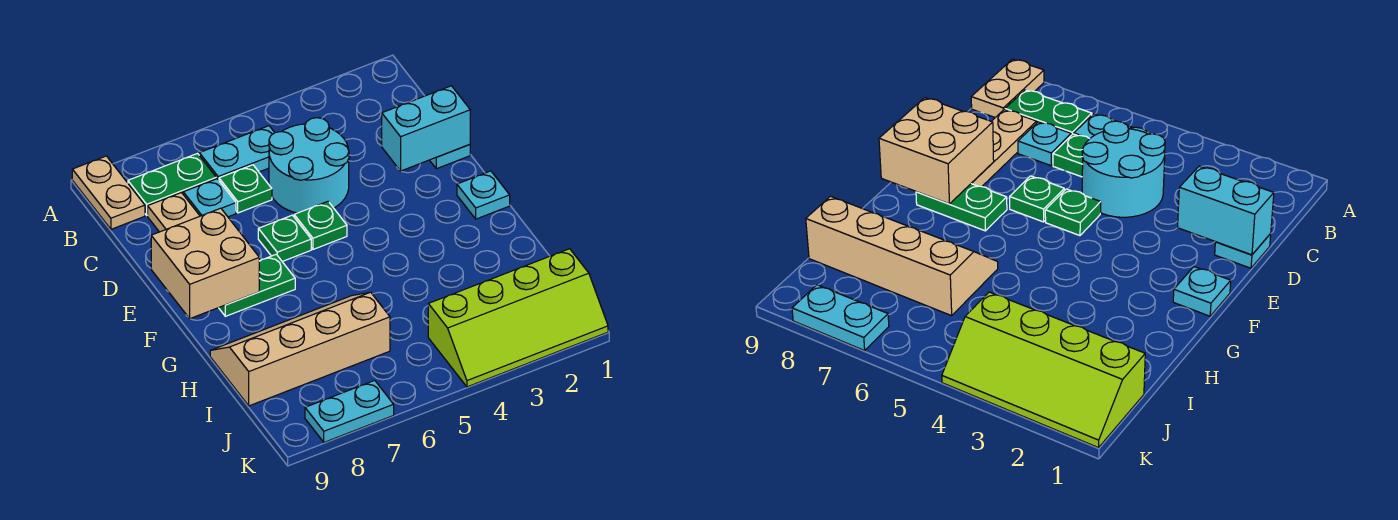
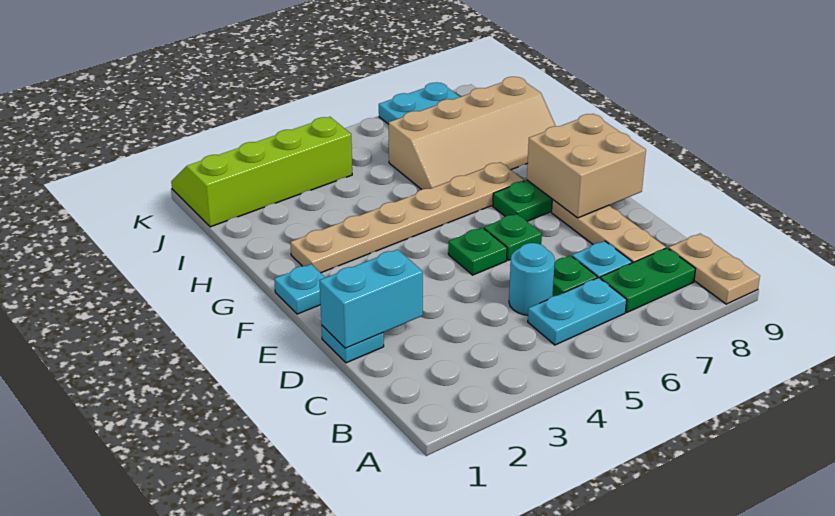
cyan 2x2 round brick [269,118,349,213] -> cyan 1x1 round brick [509,243,555,315]
none -> tan 1x6 plate [290,162,524,273]

